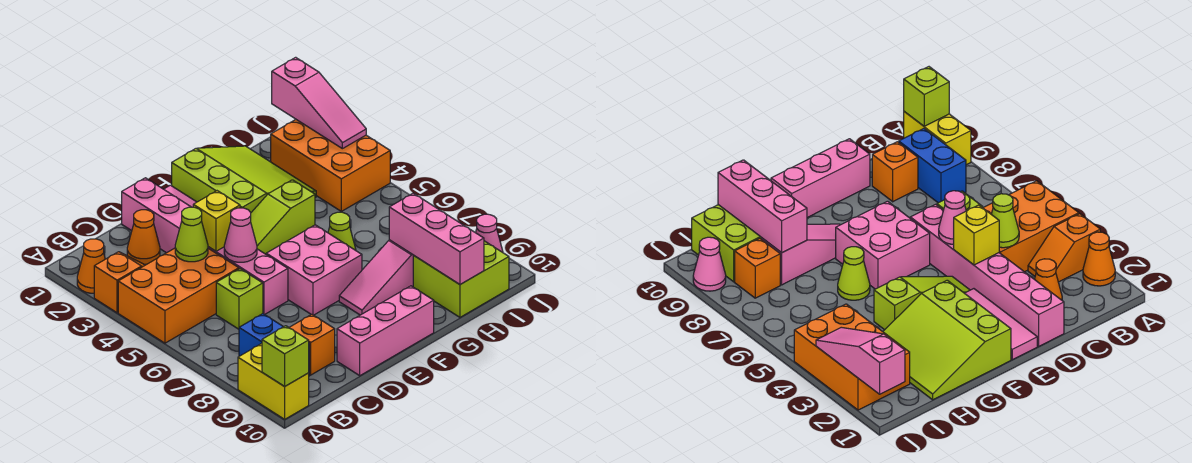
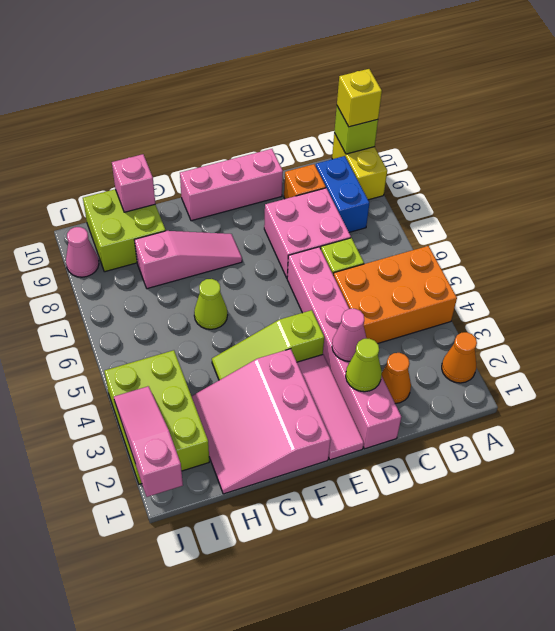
orange 1x2 slope [94,252,145,313] -> none
lime 1x1 cone [175,207,208,262] -> lime 1x1 cone moved to [346,339,382,392]
yellow 1x1 brick [193,191,240,251] -> yellow 1x1 brick moved to [337,69,382,127]
pink 1x1 cone [224,208,257,262] -> pink 1x1 cone moved to [332,309,367,361]
lime 1x3 slope [251,180,315,254] -> lime 1x3 slope turned to [212,310,324,380]
pink 2x2 brick [266,225,362,315] -> pink 2x2 brick moved to [264,188,351,278]
lime 3x3 slope [172,146,316,212] -> pink 3x3 slope [192,349,331,494]
pink 1x3 brick [389,193,484,284] -> pink 1x1 brick [112,154,155,212]
orange 2x3 brick [271,120,390,211] -> lime 2x3 brick [104,350,209,484]
orange 1x1 brick [735,238,780,298] -> none

